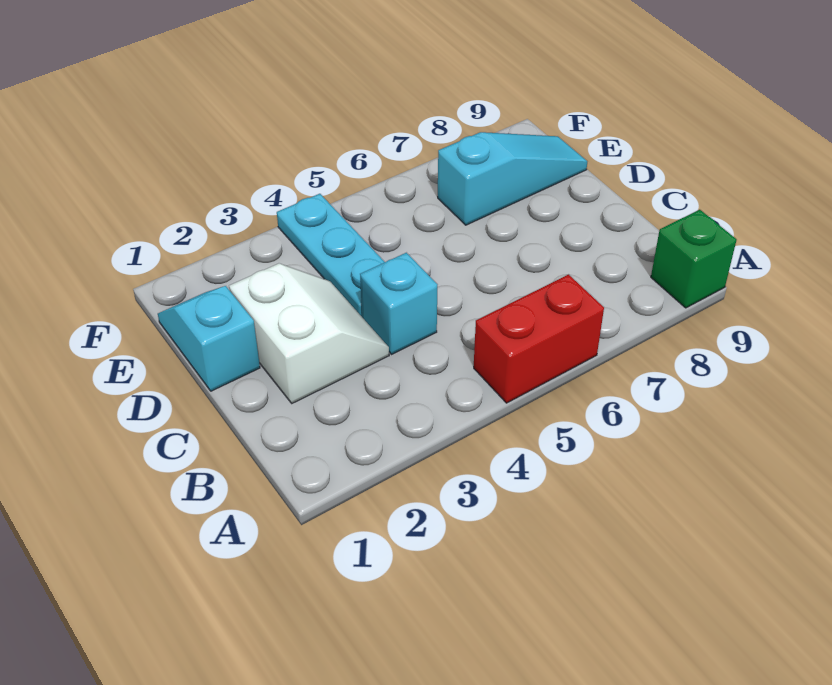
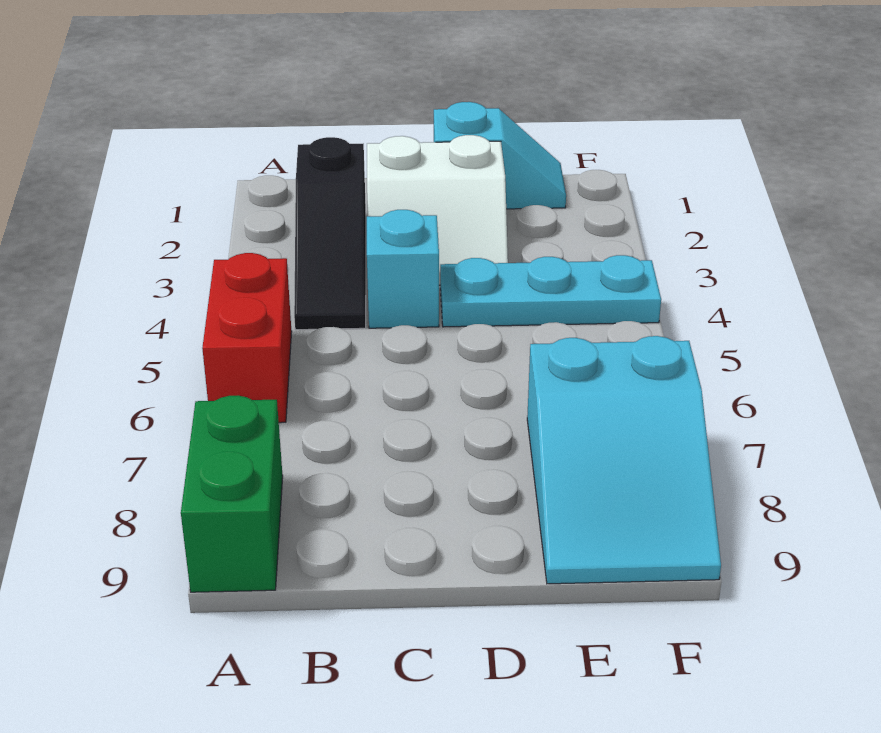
green 1x1 brick [651,210,736,308] -> green 1x2 brick [181,395,283,592]
none -> black 1x3 slope [294,137,366,330]
cyan 1x3 slope [438,132,587,225] -> cyan 2x3 slope [527,336,721,584]

